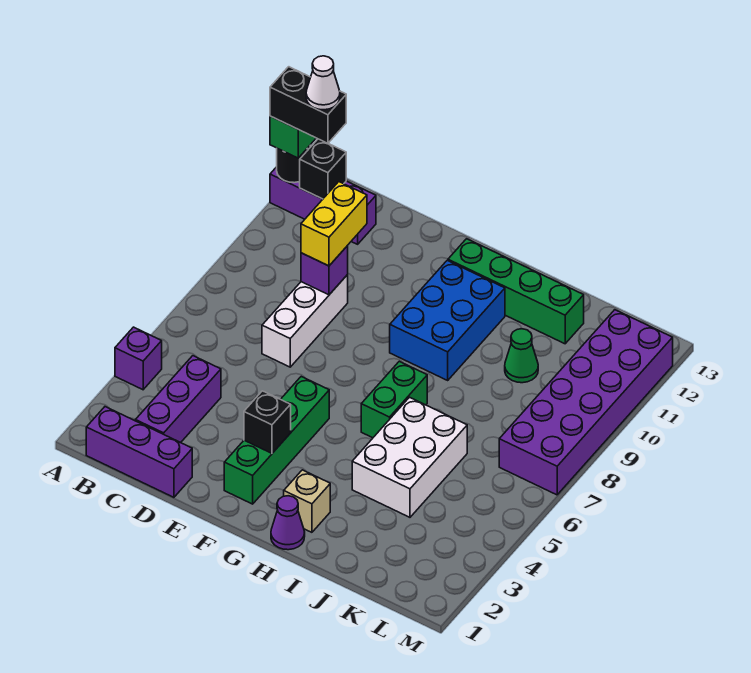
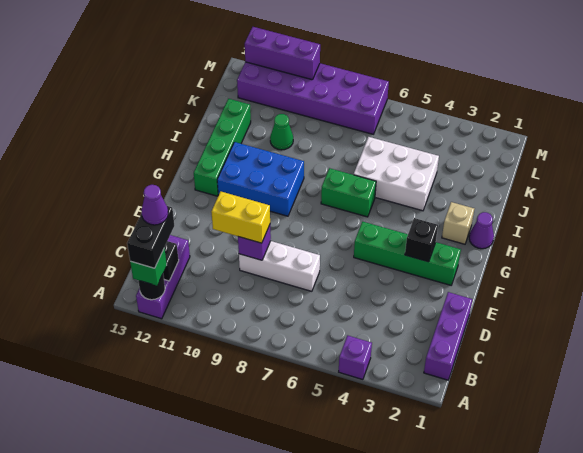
white 1x1 cone [306,56,340,110] -> purple 1x1 cone [141,185,168,225]
purple 1x3 brick [135,356,221,443] -> purple 1x3 brick moved to [245,27,320,80]

